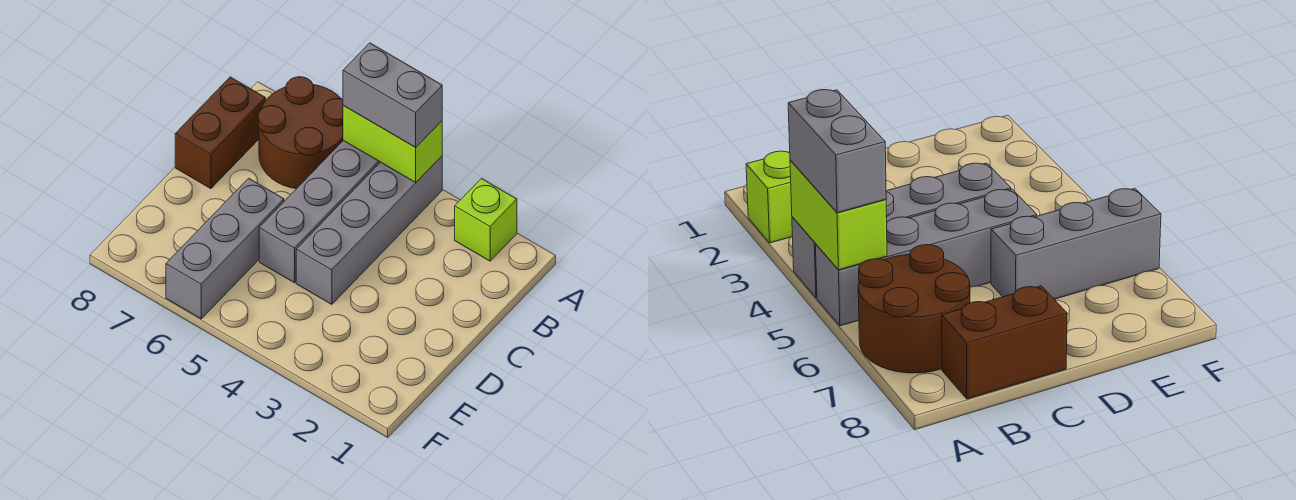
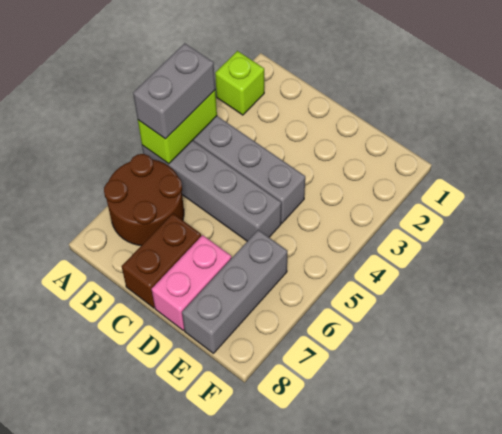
brown 1x2 brick [175,77,266,189] -> brown 1x2 brick turned to [122,214,201,308]
grey 1x3 brick [166,178,284,319] -> grey 1x3 brick turned to [182,230,287,353]
none -> pink 1x2 brick [151,235,232,330]

